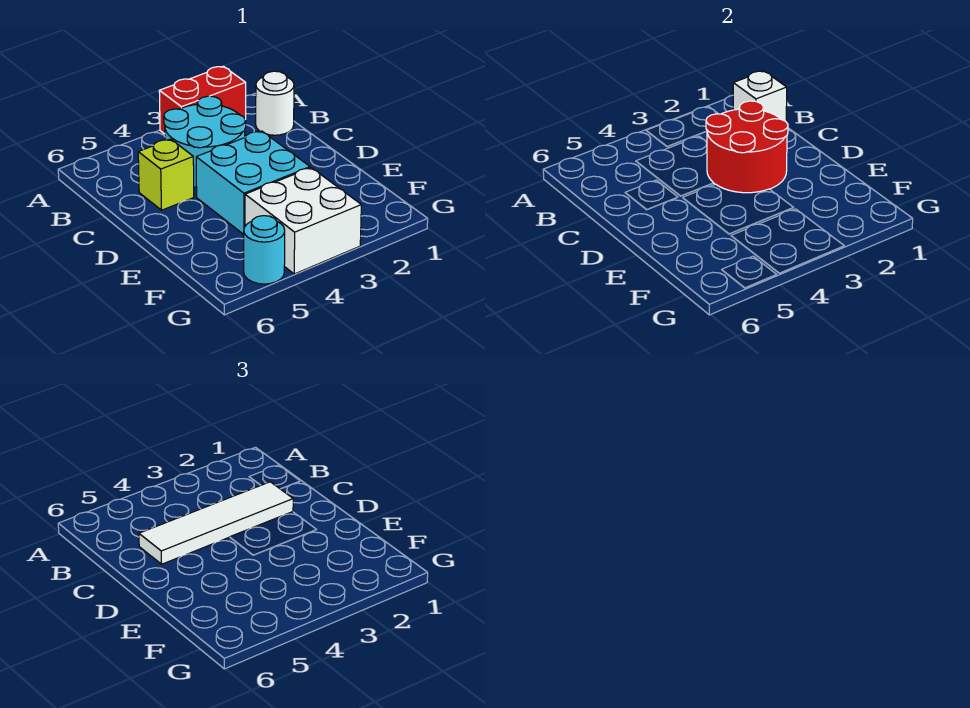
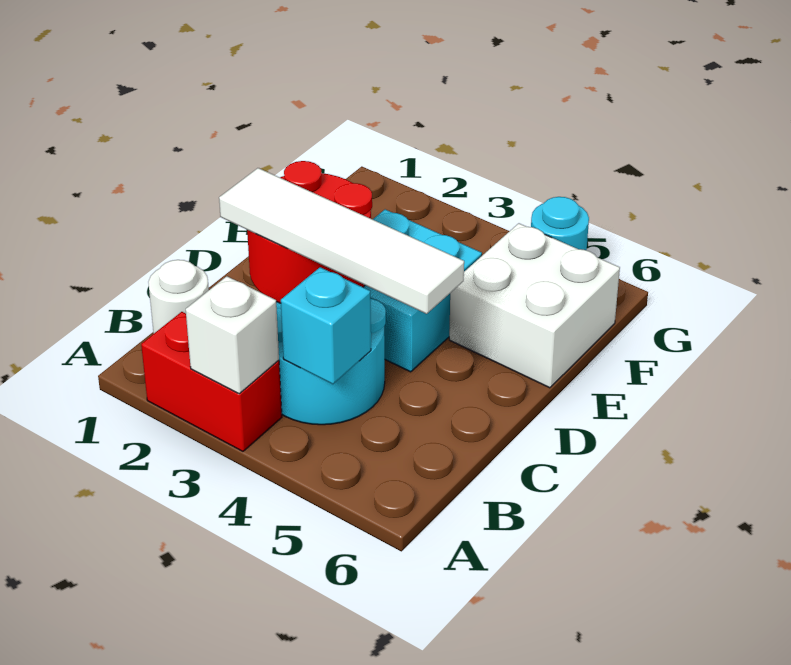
white 1x1 brick [733,71,787,121] -> white 1x1 brick moved to [186,276,279,394]
none -> cyan 1x1 brick [281,267,371,384]
lime 1x1 brick [138,139,194,210] -> none
white 2x2 brick [245,168,361,274] -> white 2x2 brick moved to [449,223,620,388]

